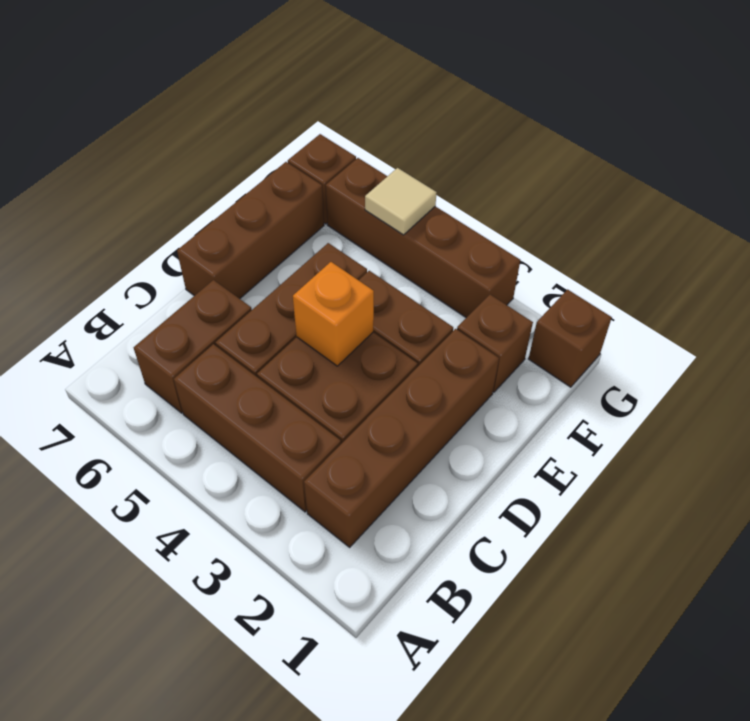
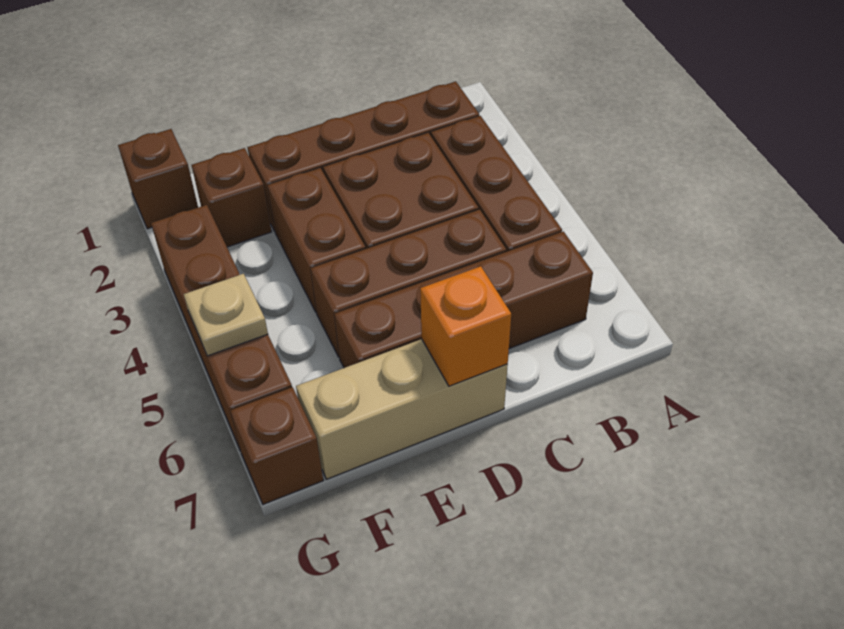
brown 1x2 brick [134,280,252,413] -> brown 1x4 brick [334,231,593,368]
orange 1x1 brick [293,262,374,366] -> orange 1x1 brick moved to [420,266,511,386]
brown 1x3 brick [177,162,324,299] -> tan 1x3 brick [296,339,508,479]
tan 1x1 tile [365,168,437,235] -> tan 1x1 plate [184,274,268,356]

